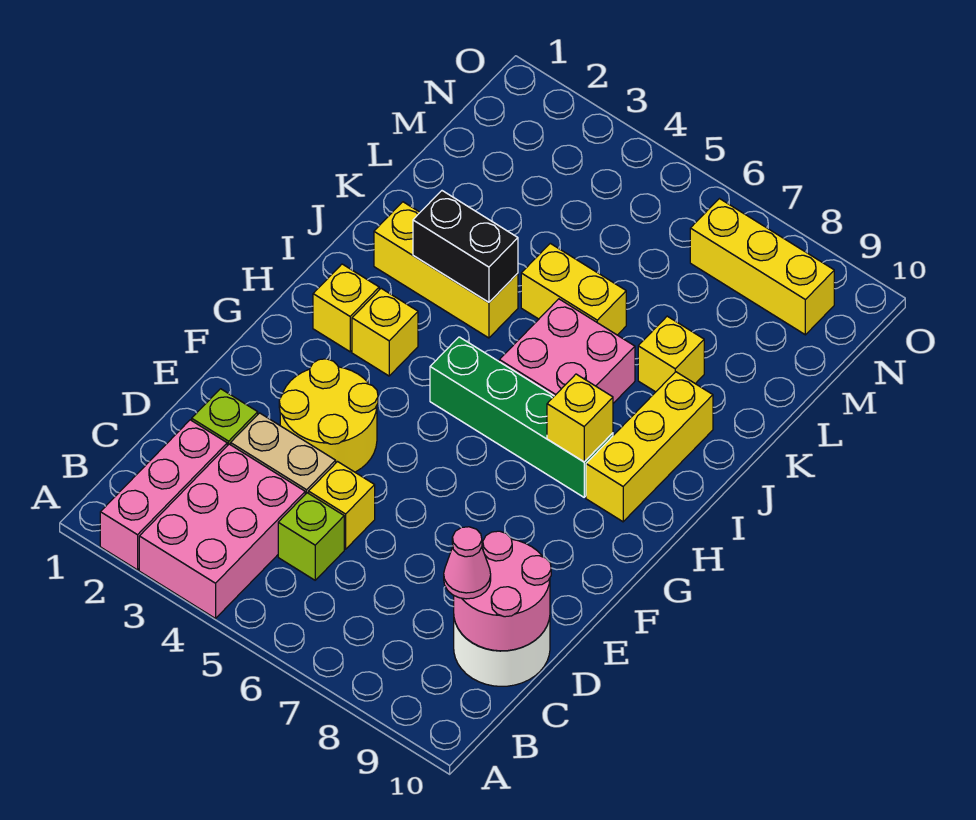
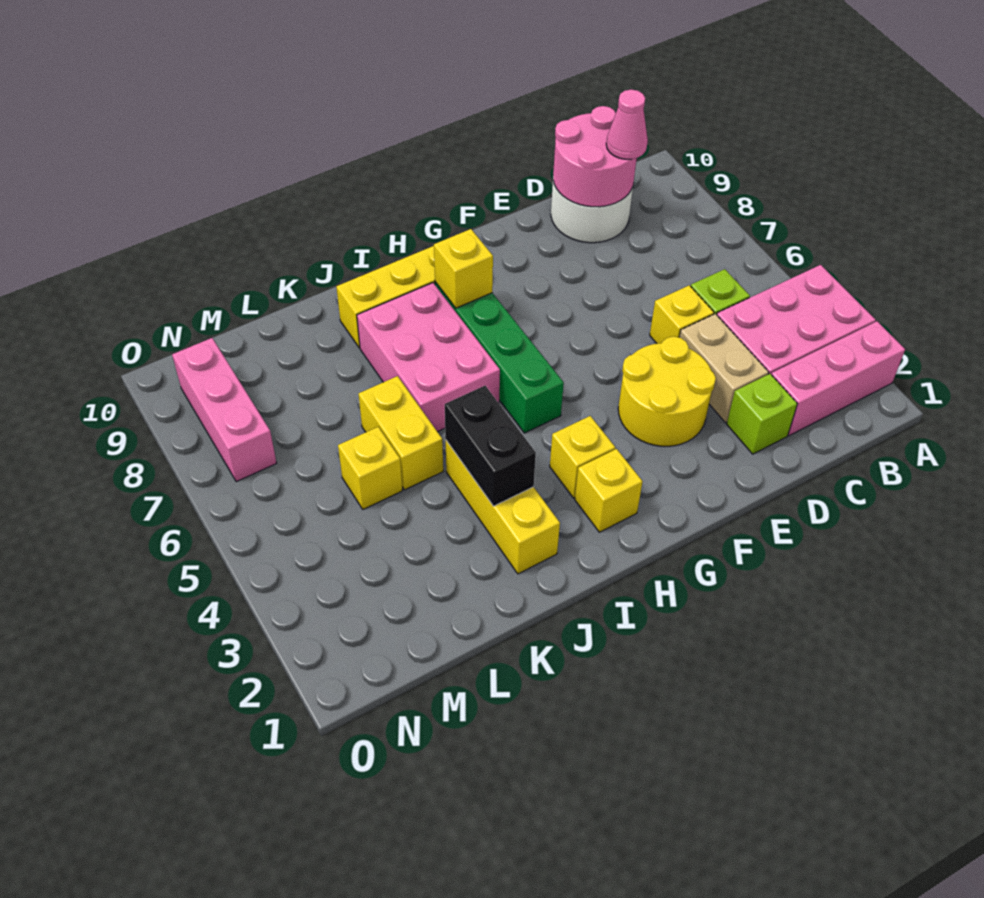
pink 2x2 brick [499,299,635,403] -> pink 2x3 brick [357,283,500,432]
yellow 1x1 brick [638,316,704,392] -> yellow 1x1 brick moved to [338,427,402,509]
yellow 1x3 brick [690,199,834,335] -> pink 1x3 brick [172,338,276,482]

